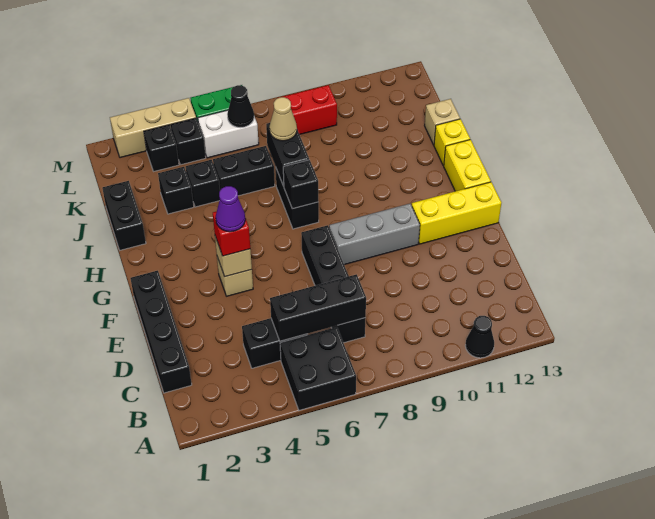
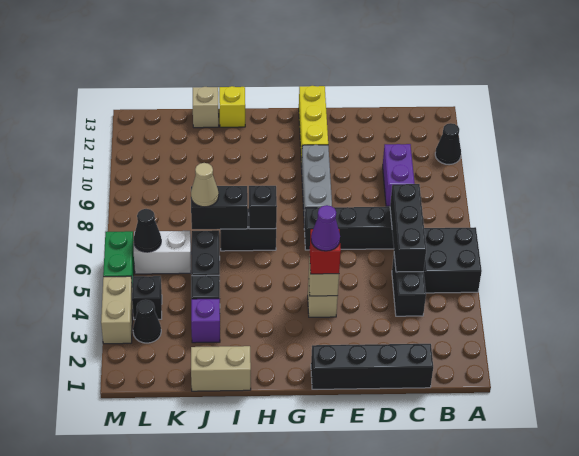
none -> purple 1x2 brick [383,144,415,206]
yellow 1x2 brick [443,140,491,191] -> none
black 1x2 brick [102,181,146,250] -> tan 1x2 brick [191,346,251,391]
black 1x1 brick [158,167,194,214] -> purple 1x1 brick [191,299,220,343]
black 1x1 brick [144,125,179,171] -> black 1x1 cone [133,300,161,343]
white 1x2 brick [198,110,259,158] -> white 1x2 brick turned to [134,231,191,274]
red 1x2 brick [279,85,337,134] -> none
tan 1x3 brick [110,98,196,158] -> tan 1x2 brick [101,276,133,344]

